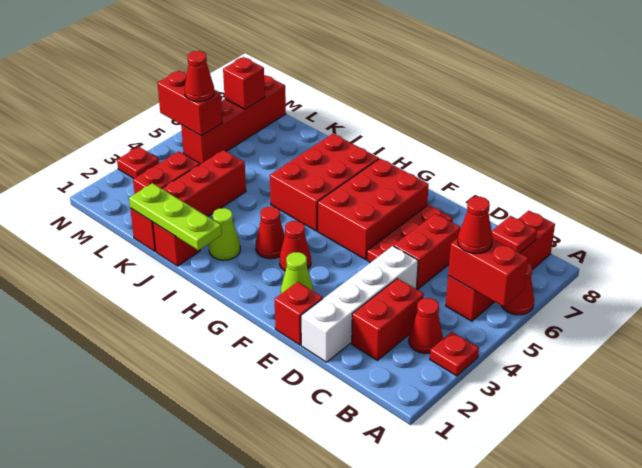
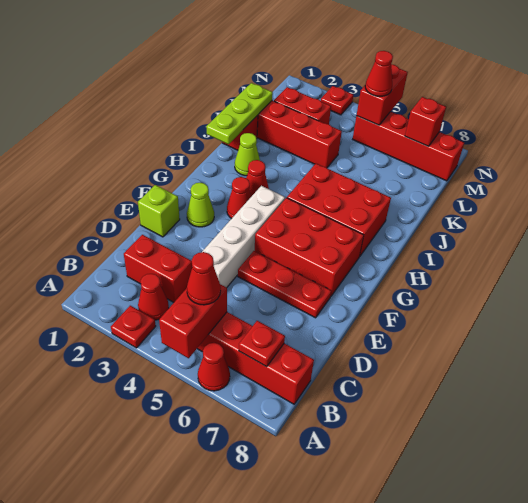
white 1x4 brick [301,246,418,362] -> white 1x4 brick turned to [202,186,285,288]
red 1x2 brick [394,214,461,290] -> none
red 1x1 brick [275,282,323,345] -> lime 1x1 brick [138,185,180,237]

